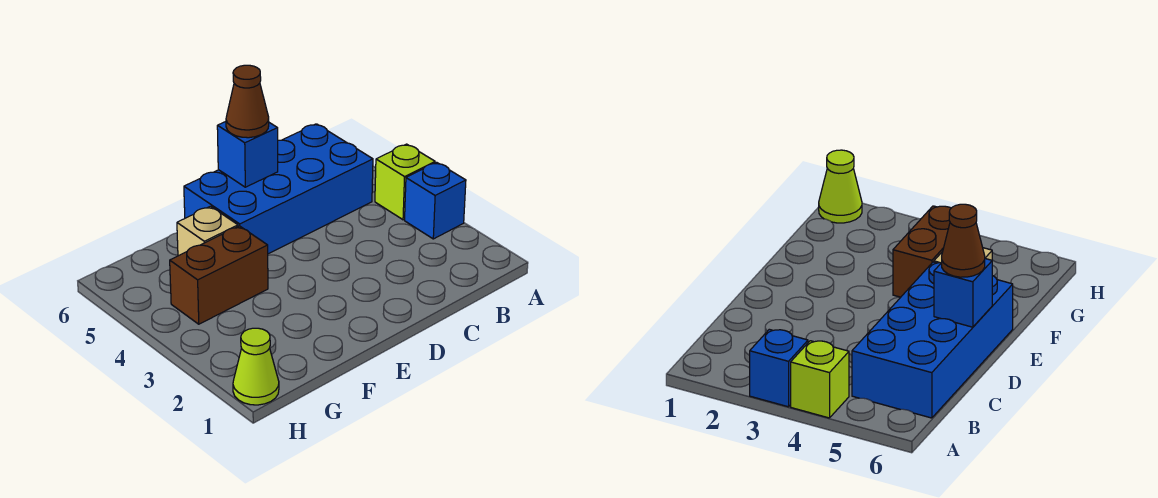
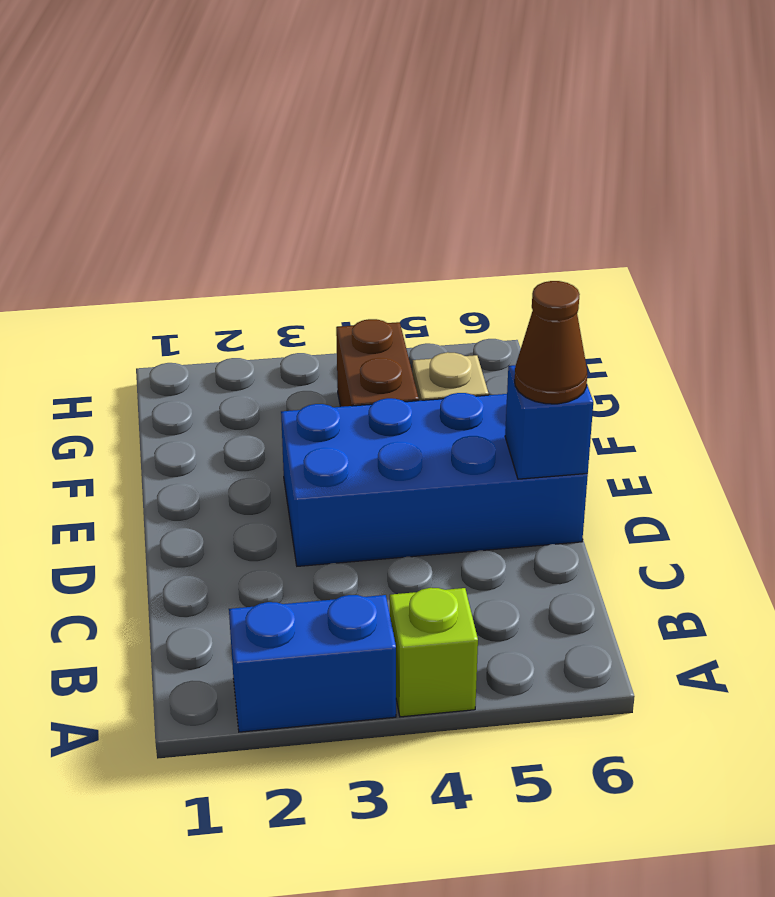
blue 1x1 brick [405,162,466,239] -> blue 1x2 brick [229,595,396,732]
blue 2x4 brick [184,124,373,254] -> blue 2x4 brick turned to [281,393,588,566]
lime 1x1 cone [233,328,279,405] -> none

